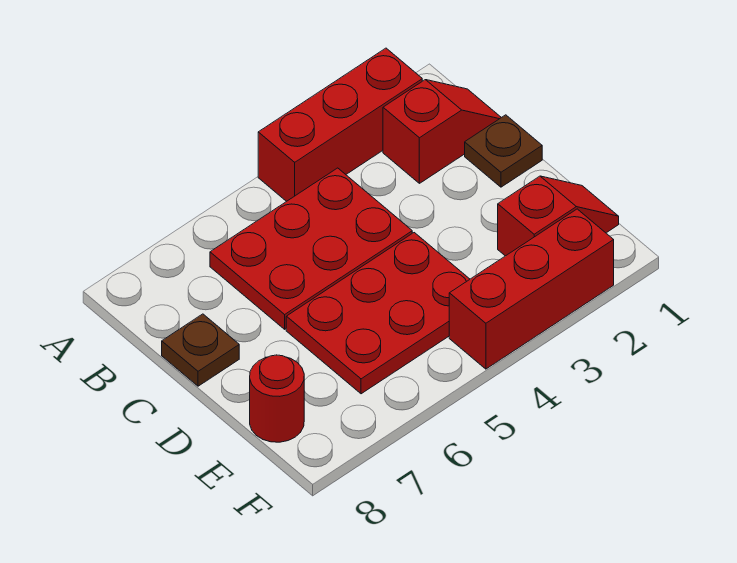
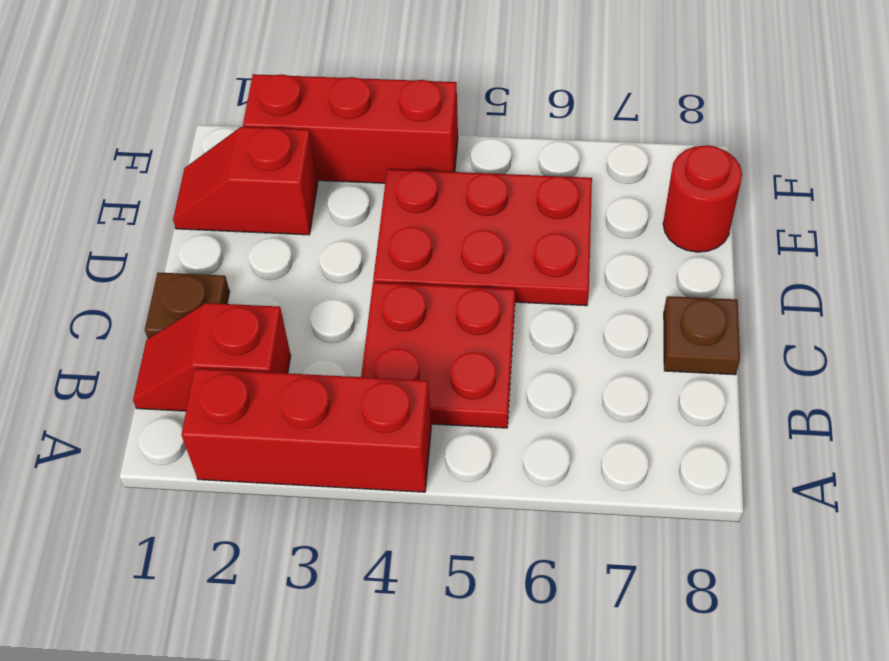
red 2x3 plate [210,168,412,329] -> red 2x2 plate [361,282,515,428]

